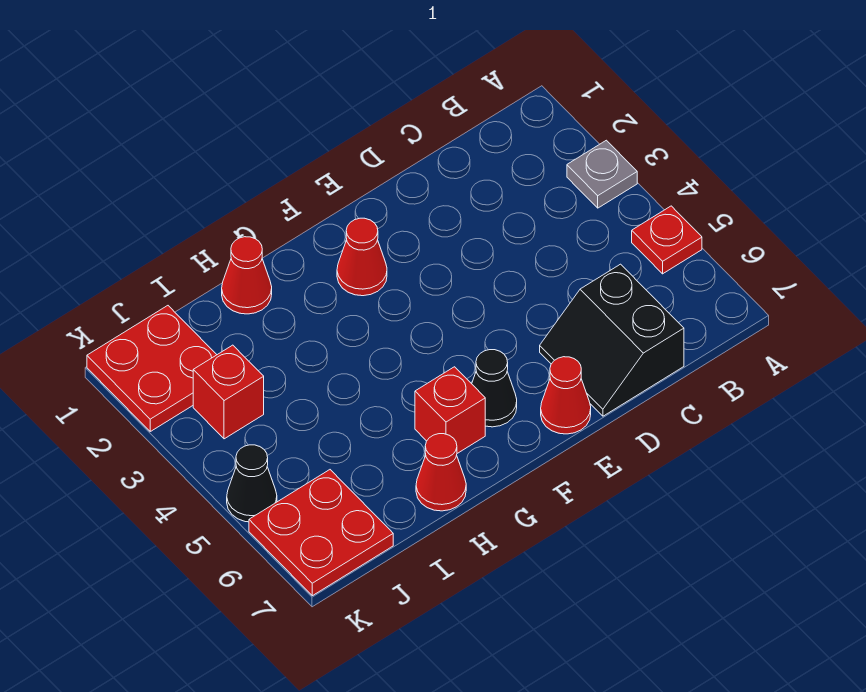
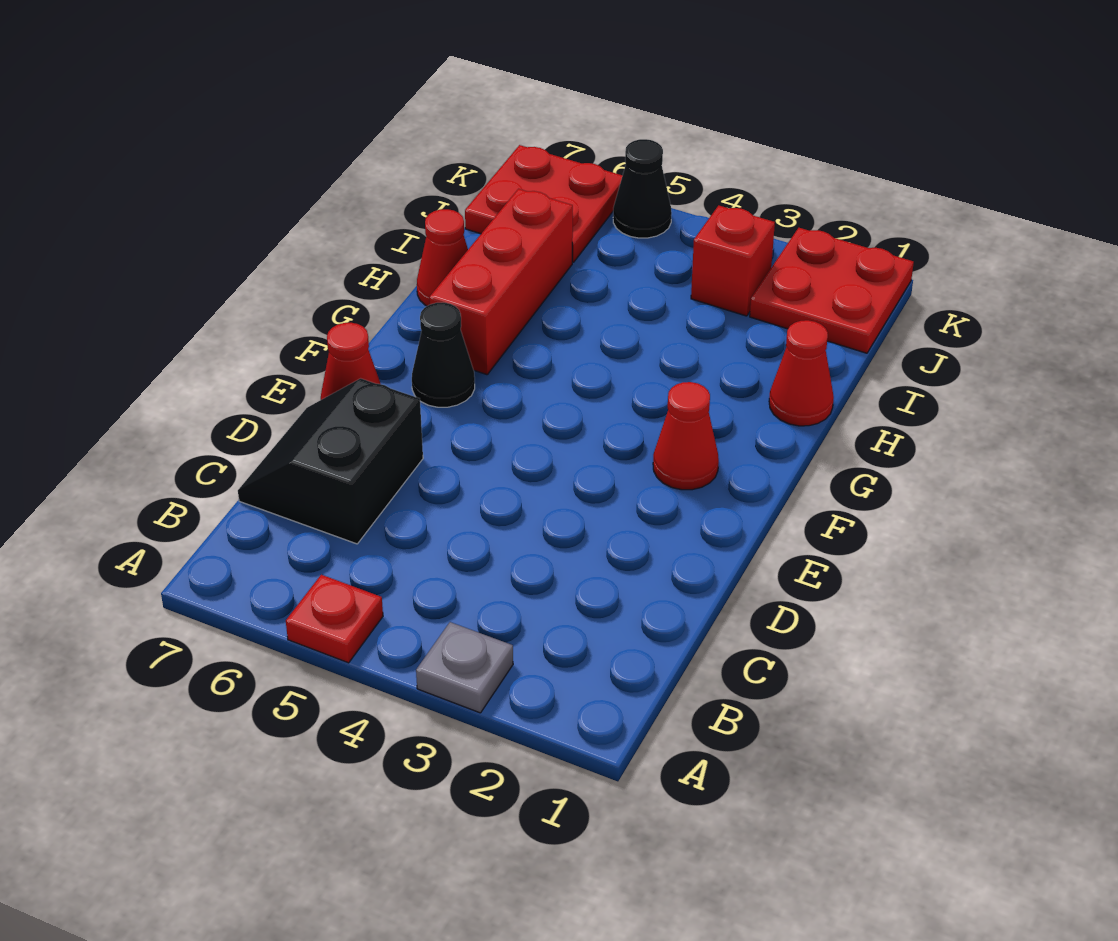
black 2x2 slope [540,264,684,416] -> black 2x2 slope turned to [238,378,423,544]
red 1x1 brick [415,367,485,453] -> red 1x3 brick [429,189,573,375]

